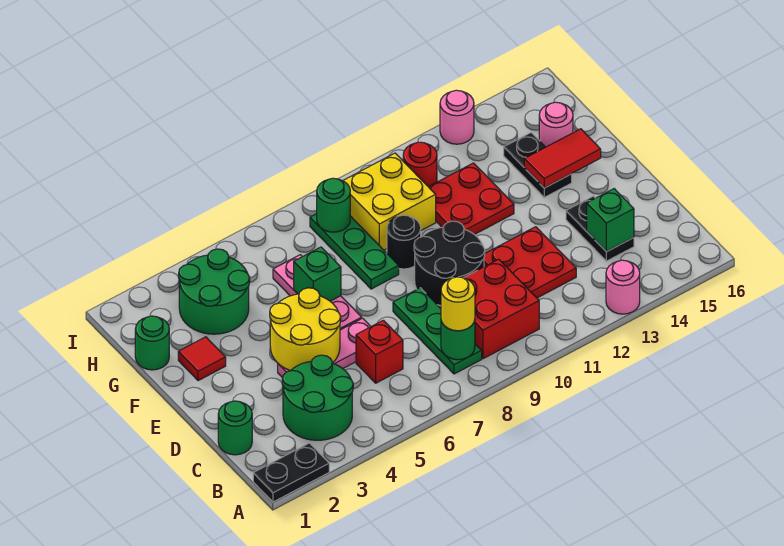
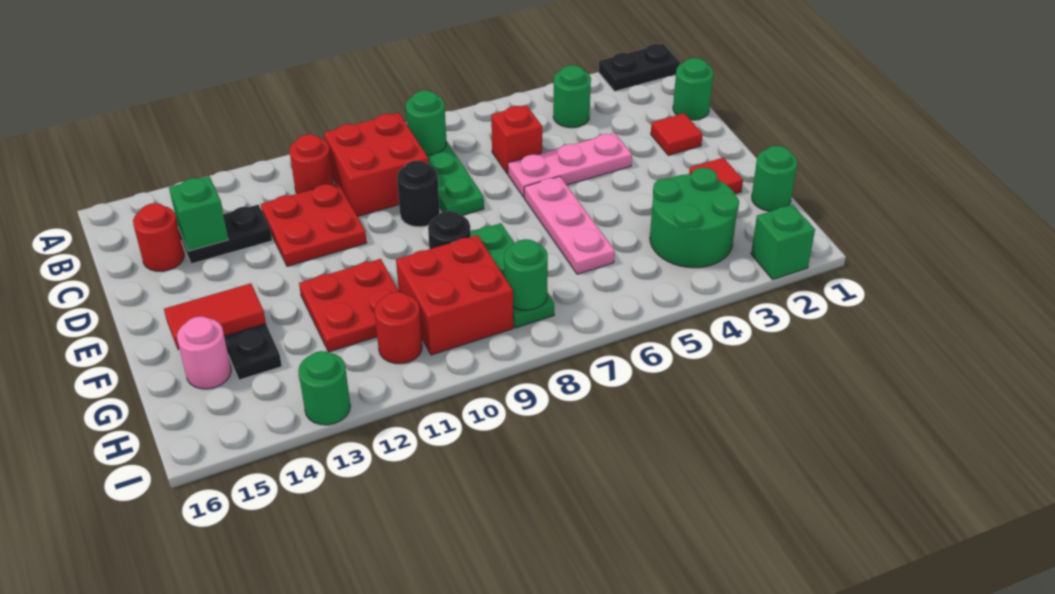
pink 1x1 round brick [606,260,640,314] -> none
green 2x2 round brick [282,355,353,440] -> green 1x1 round brick [553,65,591,128]
yellow 1x1 round brick [441,277,475,331] -> none
none -> red 1x1 round brick [289,134,334,194]
black 1x2 plate [566,196,634,261] -> black 1x2 plate turned to [179,205,272,264]
none -> red 1x1 round brick [133,203,184,271]
none -> red 1x1 tile [651,113,703,155]
yellow 2x2 round brick [270,288,341,371] -> none
black 2x2 round brick [414,221,485,305] -> black 1x1 round brick [397,160,440,227]
green 1x1 brick [294,247,341,301] -> green 1x1 brick moved to [751,205,815,279]
yellow 2x2 brick [343,153,436,250] -> red 2x2 brick [396,235,513,355]
pink 1x1 round brick [440,90,474,144] -> green 1x1 round brick [298,351,350,425]

